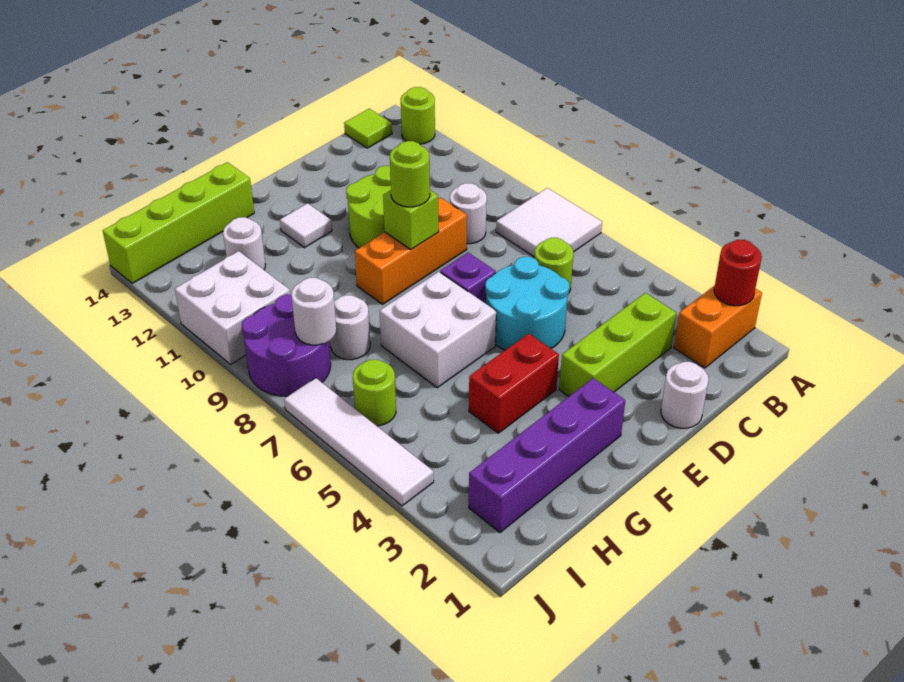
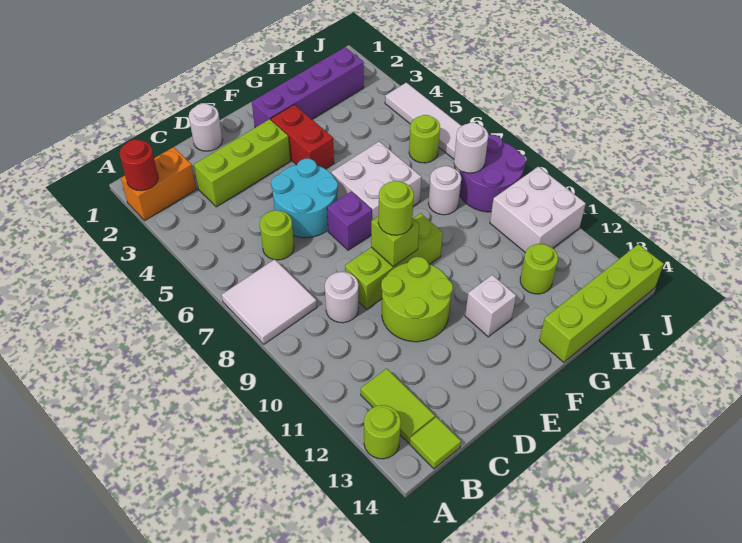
none -> lime 1x2 tile [361,369,435,443]
orange 1x3 brick [355,198,467,304] -> lime 1x3 brick [345,213,443,309]
red 1x2 brick [469,334,559,433] -> red 1x2 brick turned to [271,105,334,169]
white 1x1 tile [280,203,332,248] -> white 1x1 brick [465,275,516,337]
white 1x1 round brick [223,217,266,270] -> lime 1x1 round brick [520,244,558,294]

